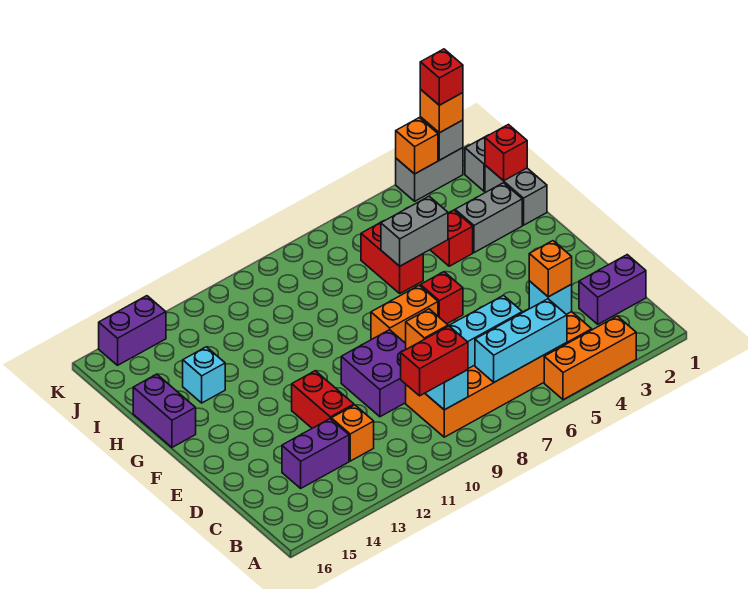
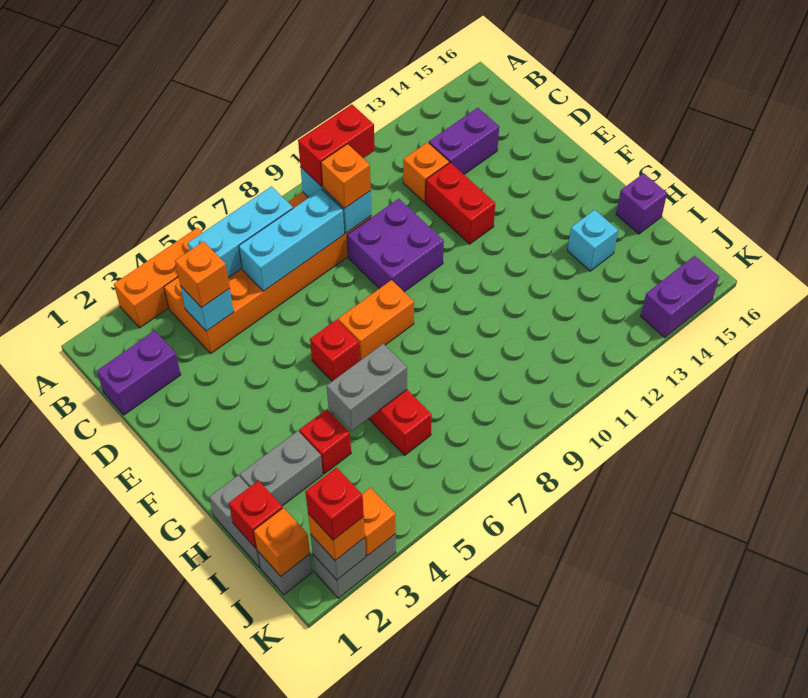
purple 1x2 brick [133,374,196,447] -> purple 1x1 brick [616,173,667,234]
none -> orange 1x1 brick [254,508,310,576]

